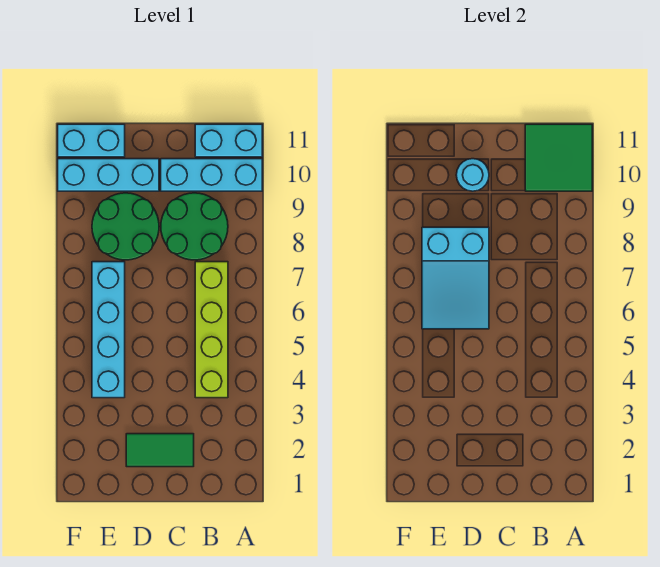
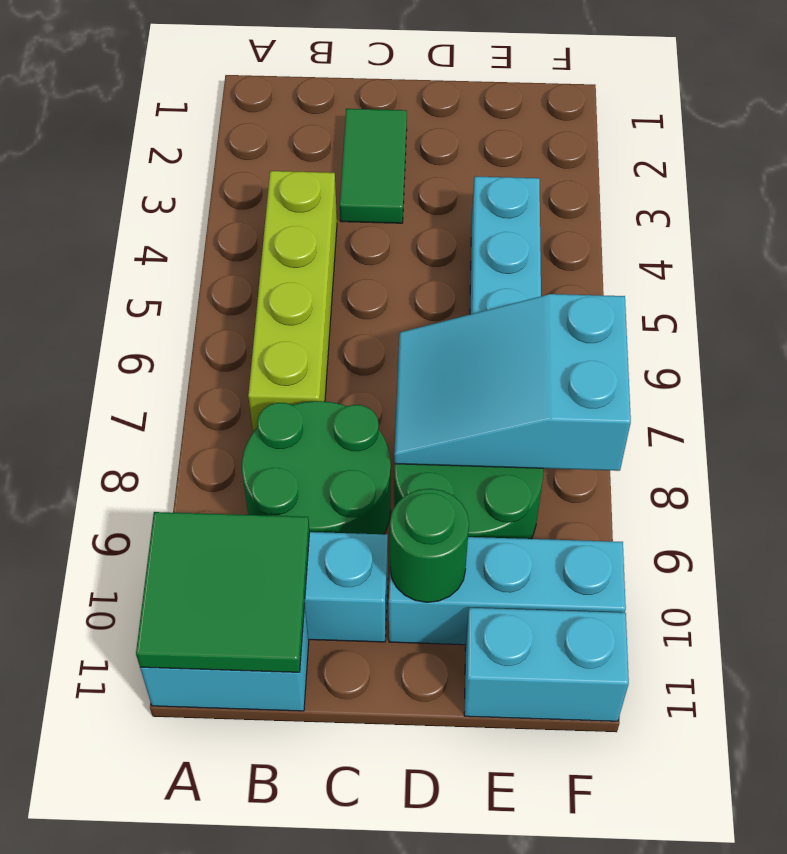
green 1x2 tile [126,434,194,467] -> green 1x2 tile turned to [340,109,407,223]
cyan 2x3 slope [422,227,489,329] -> cyan 2x3 slope turned to [394,294,631,471]
cyan 1x1 round brick [456,159,489,191] -> green 1x1 round brick [390,489,469,602]

